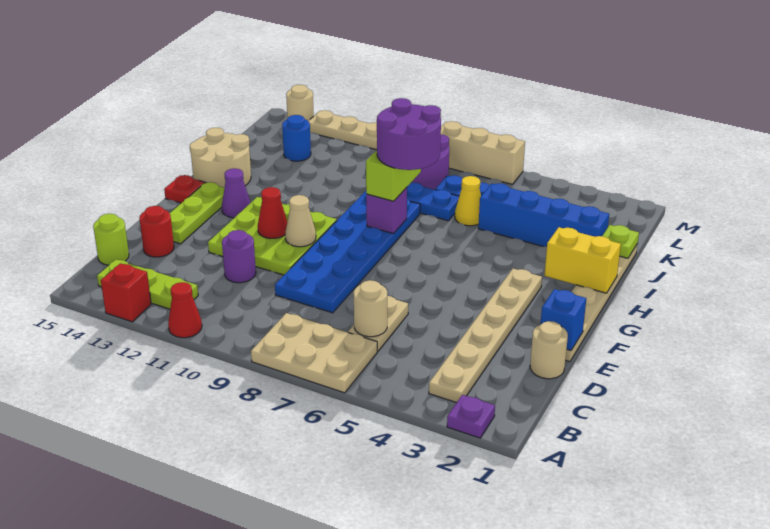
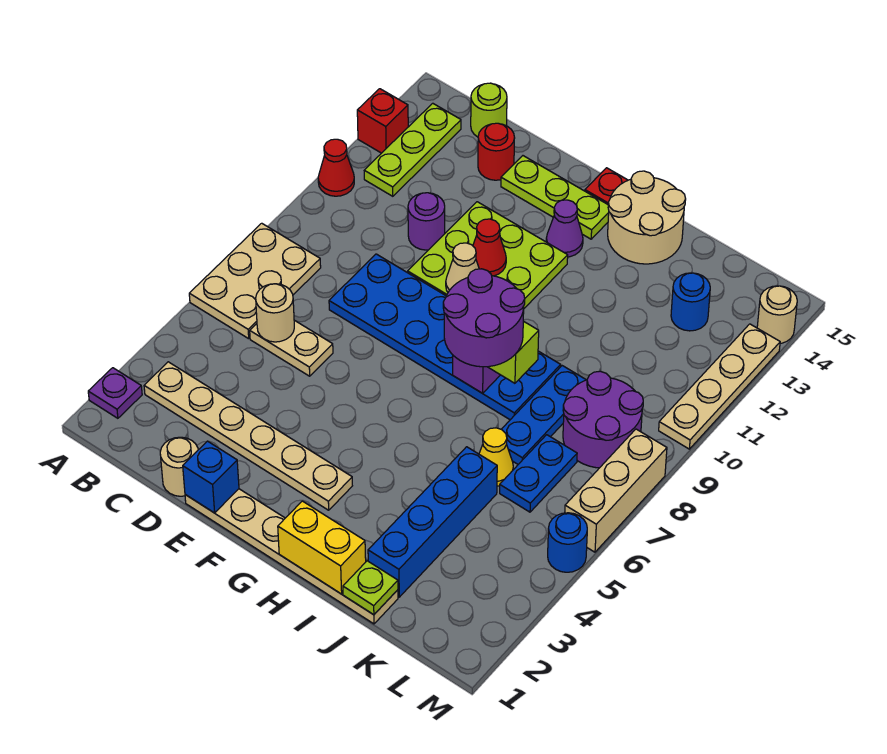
yellow 1x2 brick [544,227,621,293] -> yellow 1x2 brick turned to [278,501,366,594]
none -> blue 1x1 round brick [548,513,587,572]

